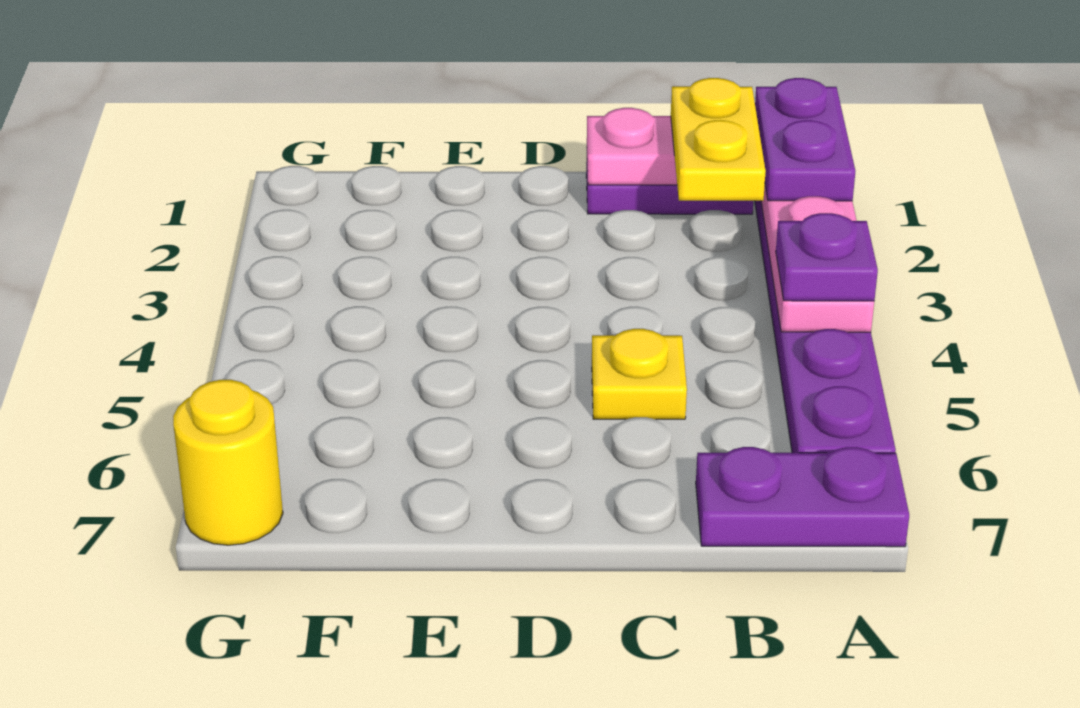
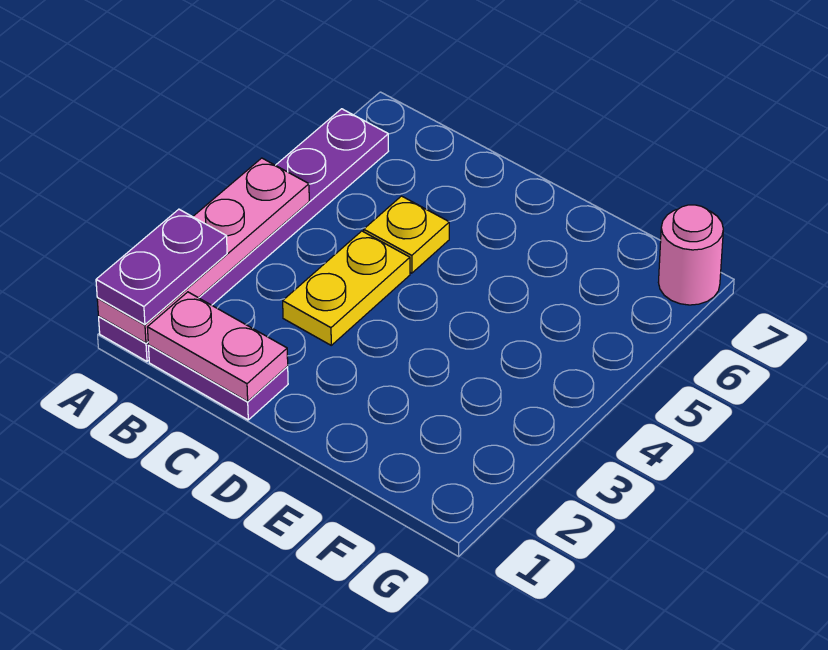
purple 1x1 plate [776,213,878,301] -> none
purple 1x2 plate [696,447,909,547] -> none
yellow 1x2 plate [671,78,766,201] -> yellow 1x2 plate moved to [283,231,410,345]
yellow 1x1 round brick [173,380,283,545] -> pink 1x1 round brick [658,205,723,305]

